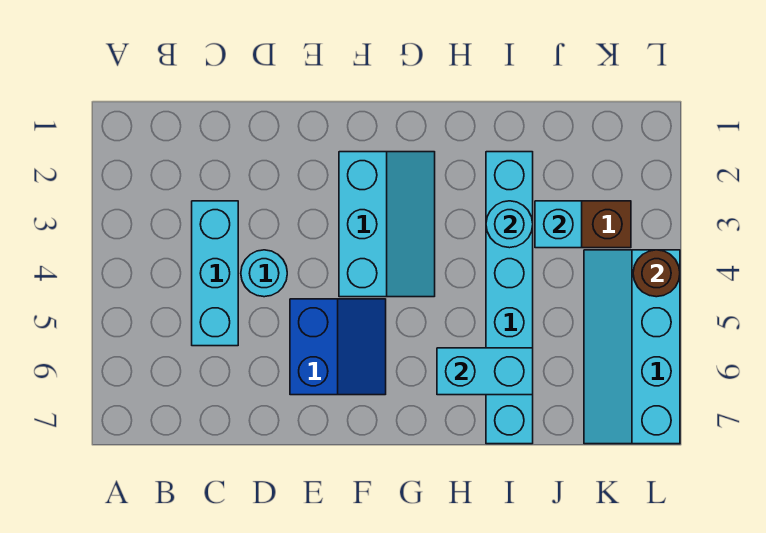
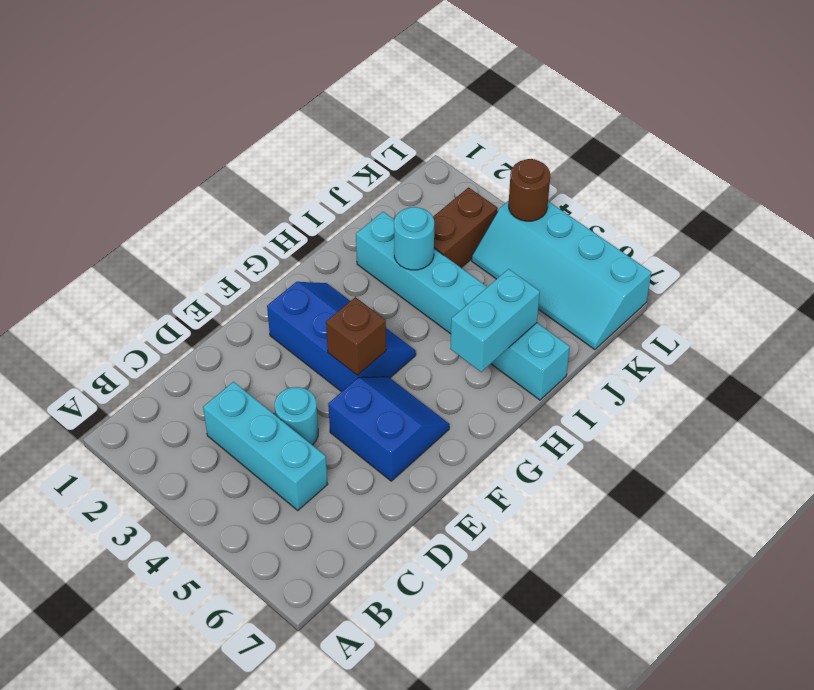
cyan 2x3 slope [339,152,435,297] -> blue 2x3 slope [267,282,416,392]
none -> brown 1x1 brick [326,297,386,376]
cyan 1x1 brick [535,201,582,248] -> none

